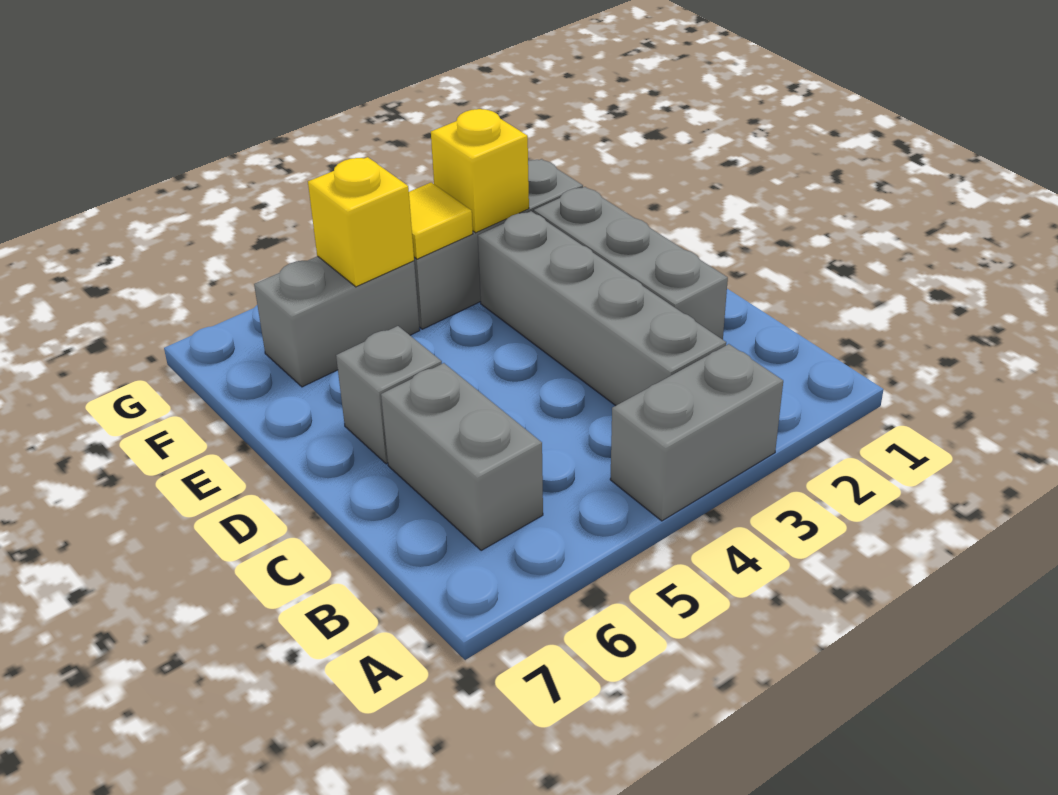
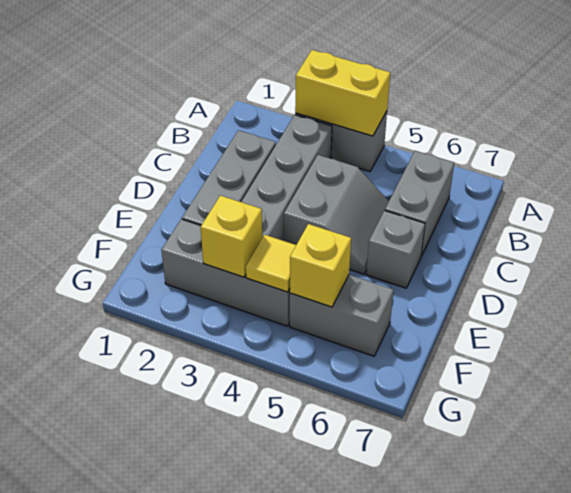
none -> yellow 1x2 brick [295,50,390,136]
none -> grey 2x2 slope [284,155,389,274]

